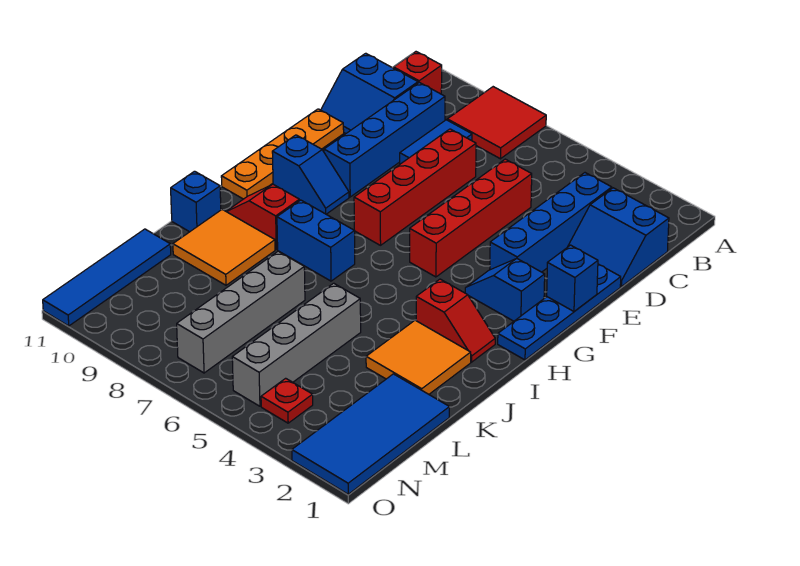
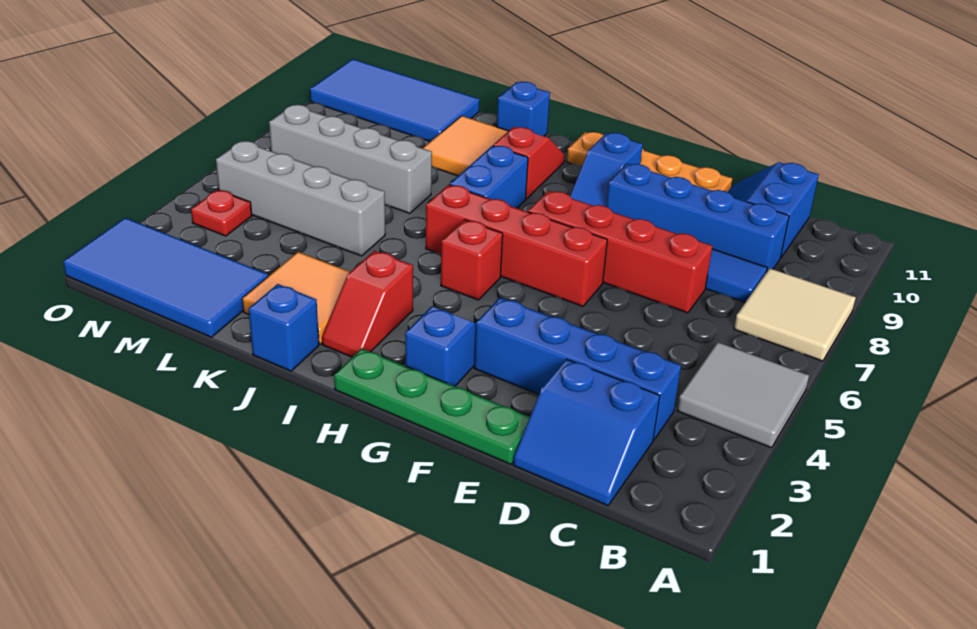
none -> grey 2x2 tile [677,342,809,448]
red 2x2 tile [447,87,546,159] -> tan 2x2 tile [734,268,856,361]
red 1x1 brick [394,52,442,94] -> red 1x1 brick moved to [441,220,503,300]
blue 2x2 slope [568,188,669,287] -> blue 2x2 slope turned to [513,359,660,506]
red 1x4 brick [410,159,532,277] -> red 1x4 brick moved to [426,185,607,306]
blue 1x4 plate [498,264,621,360] -> green 1x4 plate [334,348,530,464]
blue 1x1 brick [547,245,598,311] -> blue 1x1 brick moved to [249,284,319,371]
blue 1x4 tile [43,229,171,326] -> blue 2x4 tile [310,59,480,141]

